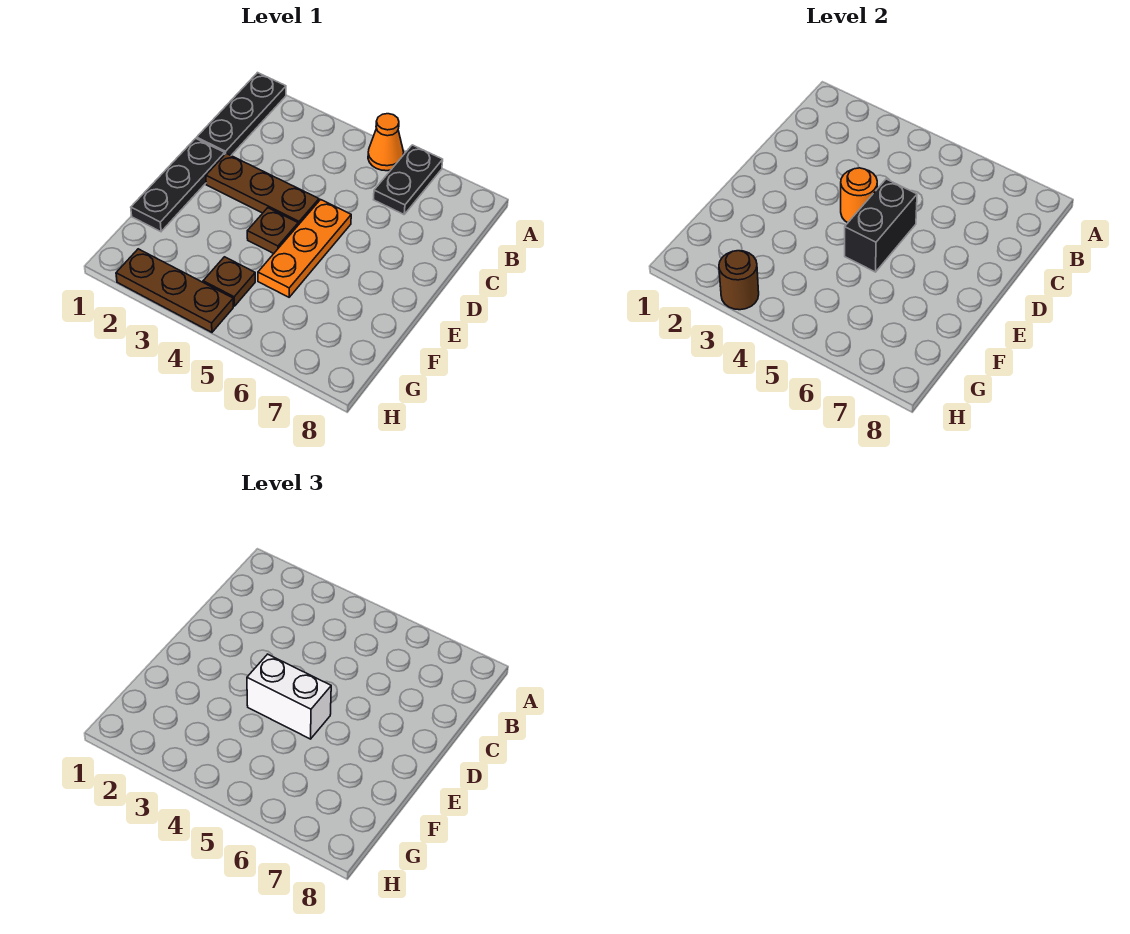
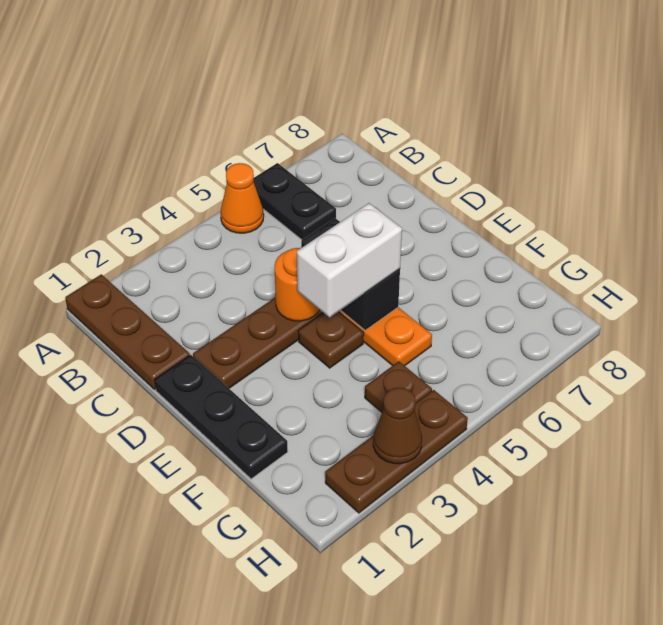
black 1x3 plate [197,73,286,155] -> brown 1x3 plate [65,274,190,389]
brown 1x1 round brick [719,251,759,310] -> brown 1x1 cone [373,388,422,464]

